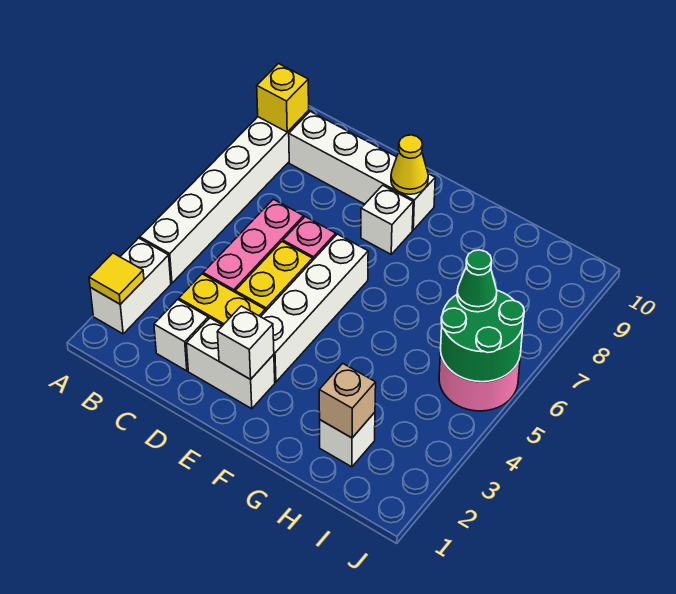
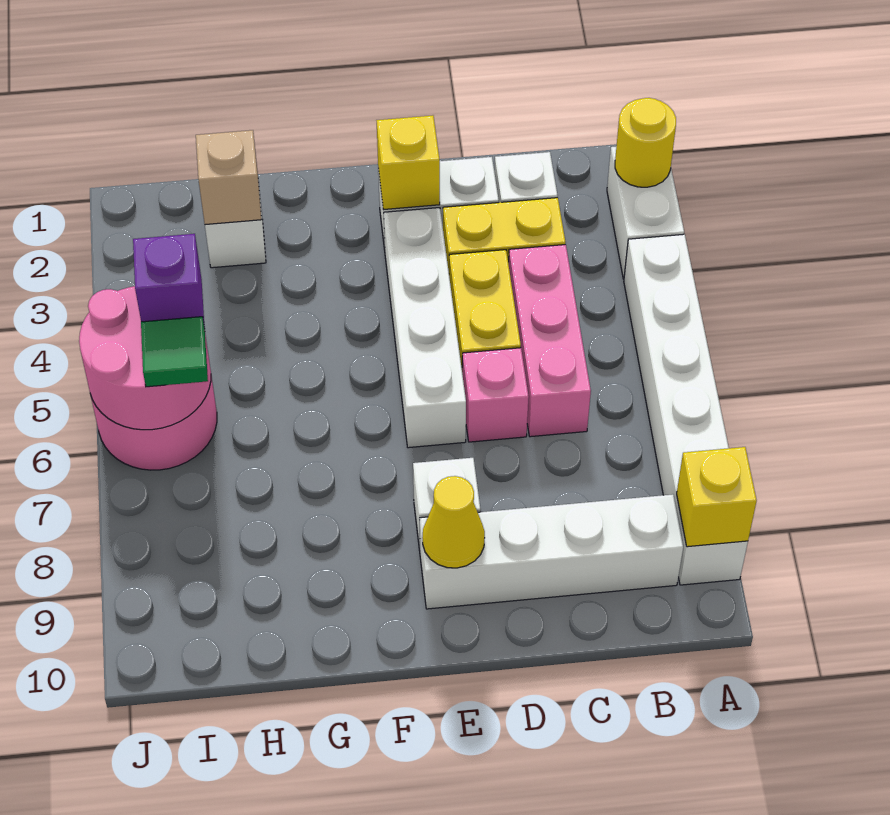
yellow 1x1 tile [89,253,144,304] -> yellow 1x1 round brick [615,98,676,187]
white 1x1 brick [217,306,274,379] -> yellow 1x1 brick [376,116,440,210]
green 2x2 round brick [441,290,524,382] -> pink 2x2 round brick [79,286,211,430]
none -> purple 1x1 brick [133,234,204,322]
green 1x1 cone [457,250,497,312] -> green 1x1 tile [141,317,208,387]

